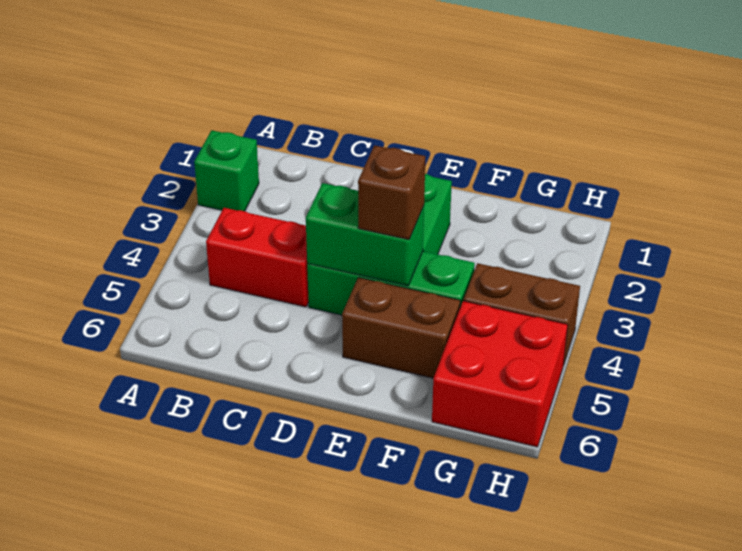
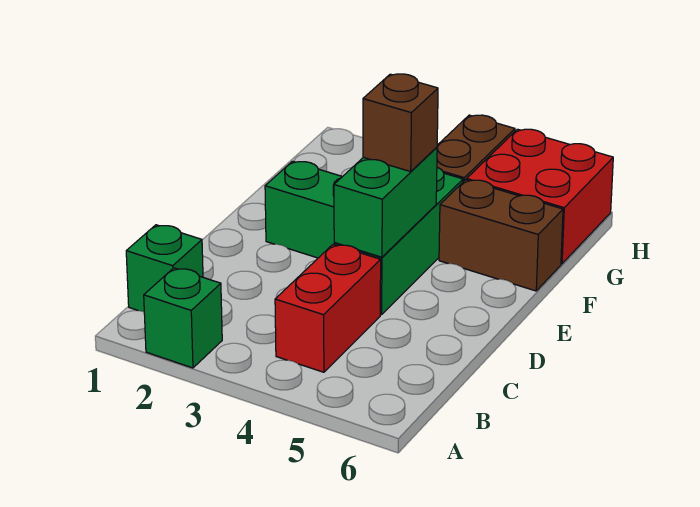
none -> green 1x1 brick [126,225,203,312]
brown 1x2 brick [342,277,460,378] -> brown 1x2 brick turned to [439,180,563,291]

